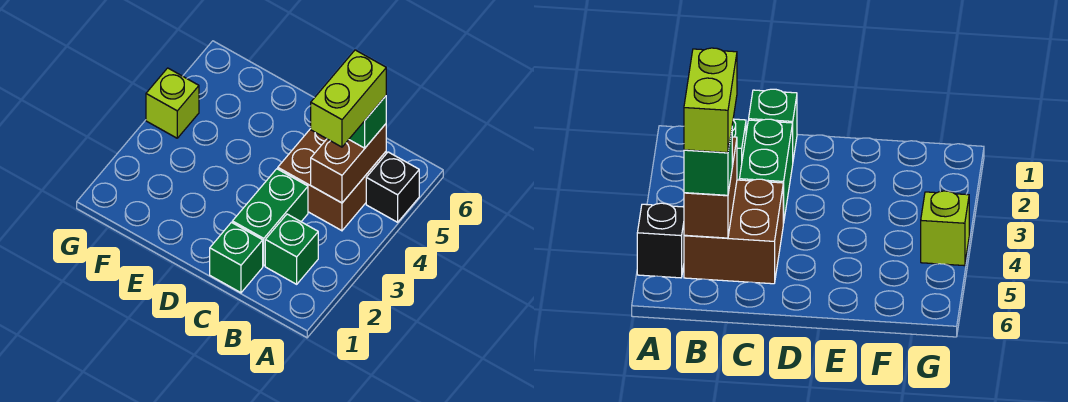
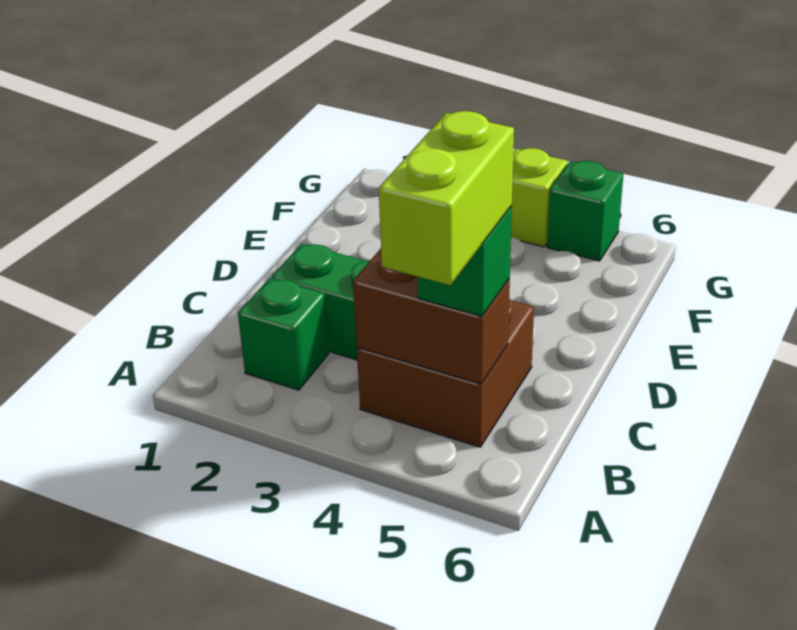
black 1x1 brick [366,152,419,222] -> none
lime 1x2 brick [311,50,386,147] -> lime 1x2 brick turned to [379,111,514,286]
green 1x1 brick [210,222,263,293] -> green 1x1 brick moved to [547,161,623,261]

